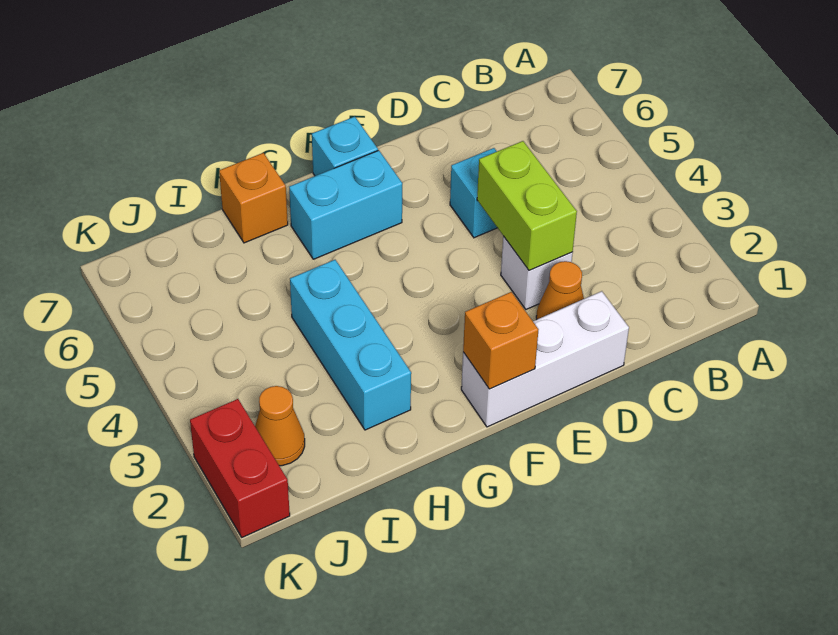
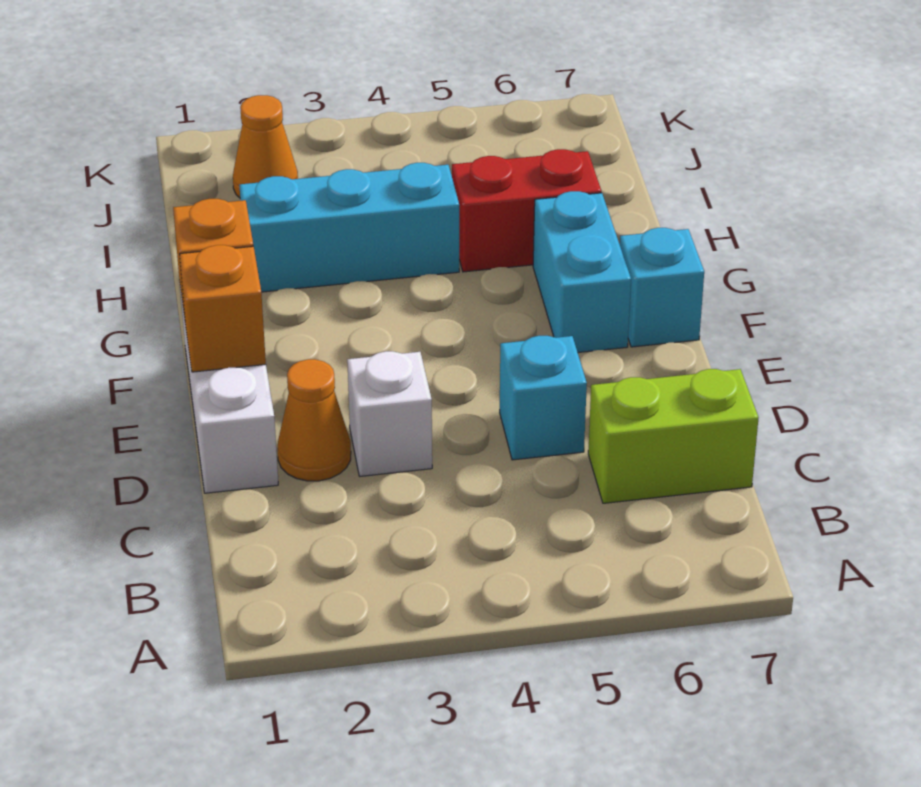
lime 1x2 brick [477,141,577,271] -> lime 1x2 brick moved to [588,369,759,503]
orange 1x1 brick [219,153,288,243] -> orange 1x1 brick moved to [179,245,266,372]
red 1x2 brick [190,399,290,537] -> red 1x2 brick moved to [452,149,601,272]

